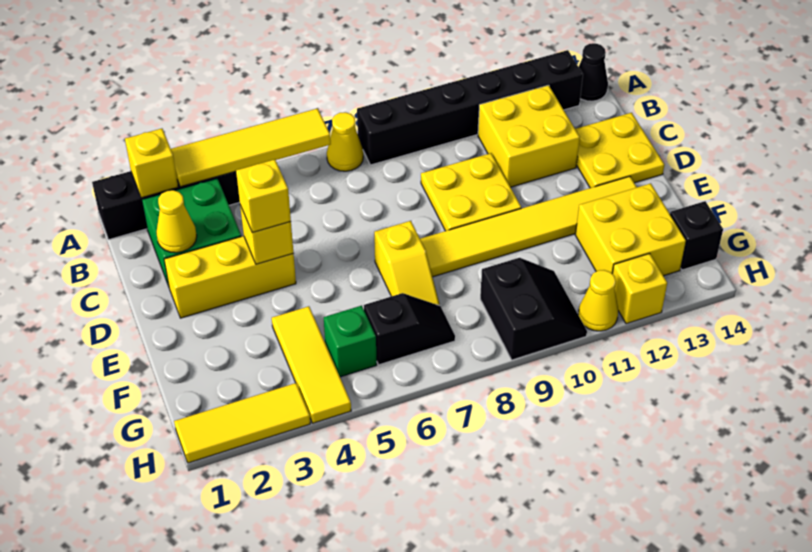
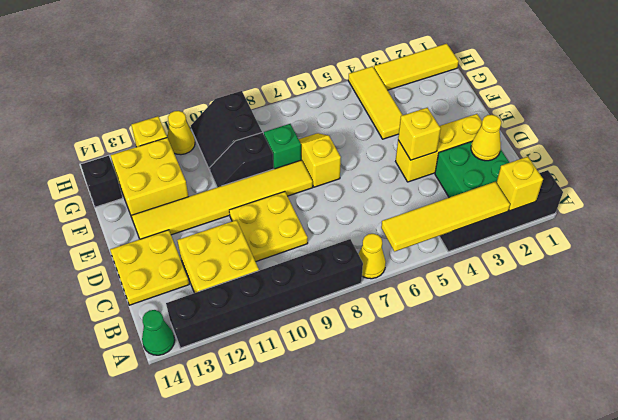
black 1x1 cone [579,43,608,101] -> green 1x1 cone [142,310,175,355]
yellow 1x1 brick [236,159,291,233] -> none
green 1x1 brick [324,306,377,377] -> green 1x1 brick moved to [264,124,301,169]
black 1x2 slope [364,293,455,365] -> black 1x2 slope moved to [210,133,274,187]

